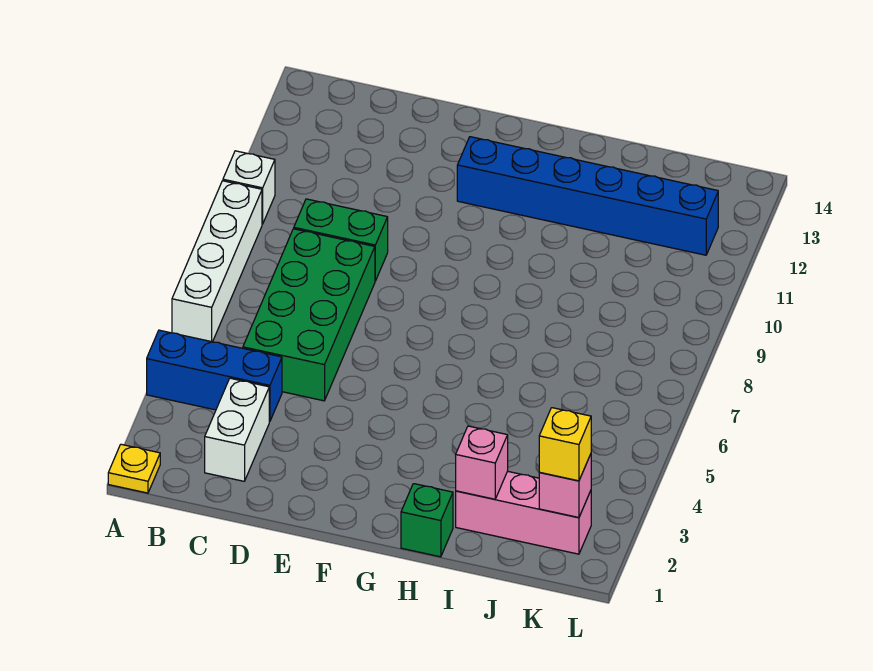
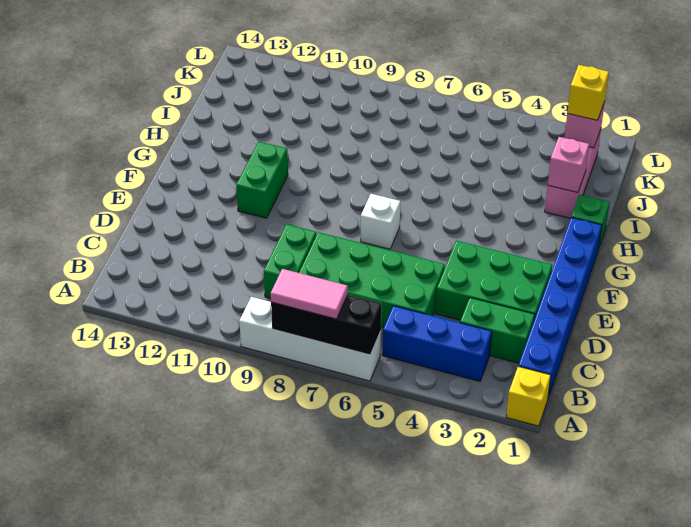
yellow 1x1 plate [108,444,160,493] -> yellow 1x1 brick [506,367,551,426]
blue 1x3 brick [147,330,282,422] -> blue 1x3 brick turned to [382,306,492,381]
none -> black 1x3 brick [271,295,381,355]
none -> pink 1x2 tile [271,269,348,319]
white 1x1 brick [223,151,275,224] -> white 1x1 brick moved to [361,194,401,249]
white 1x2 brick [205,378,269,481] -> green 1x2 brick [460,298,535,363]
none -> green 2x3 brick [436,241,552,320]
none -> green 1x2 brick [236,142,288,218]
blue 1x6 brick [457,137,718,255] -> blue 1x6 brick moved to [518,217,602,397]

